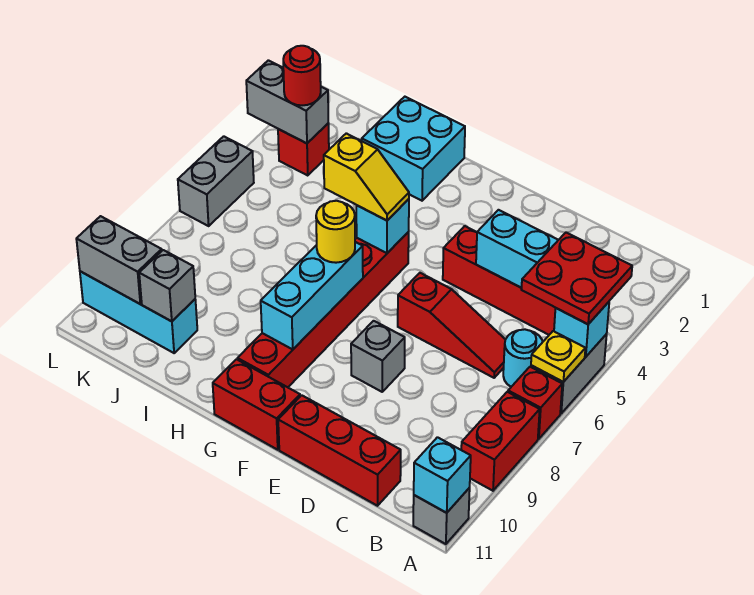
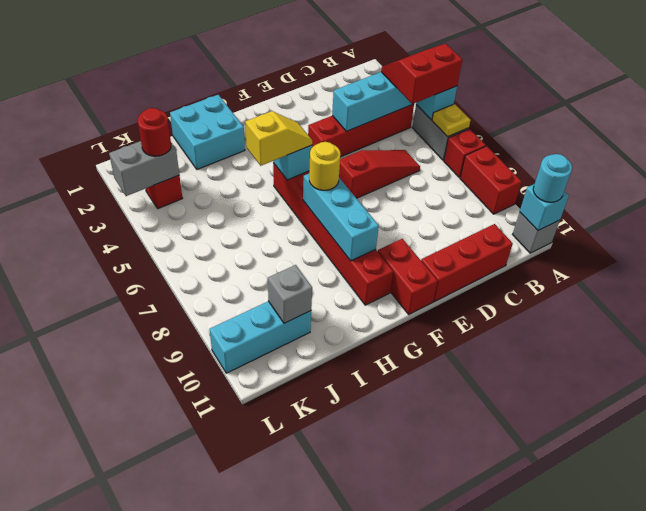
red 2x2 plate [521,232,632,324] -> red 2x2 slope [381,44,462,104]
cyan 1x1 round brick [503,329,543,387] -> cyan 1x1 round brick moved to [533,154,572,202]
grey 1x1 brick [351,321,405,392] -> none
red 1x2 brick [213,359,300,450] -> red 1x2 brick turned to [378,239,438,314]
grey 1x2 brick [76,216,162,304] -> none
grey 1x2 brick [178,136,254,226] -> none

